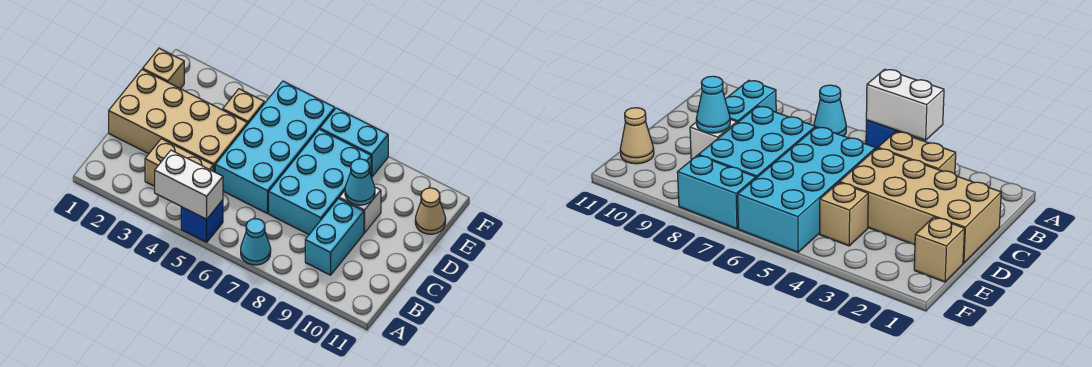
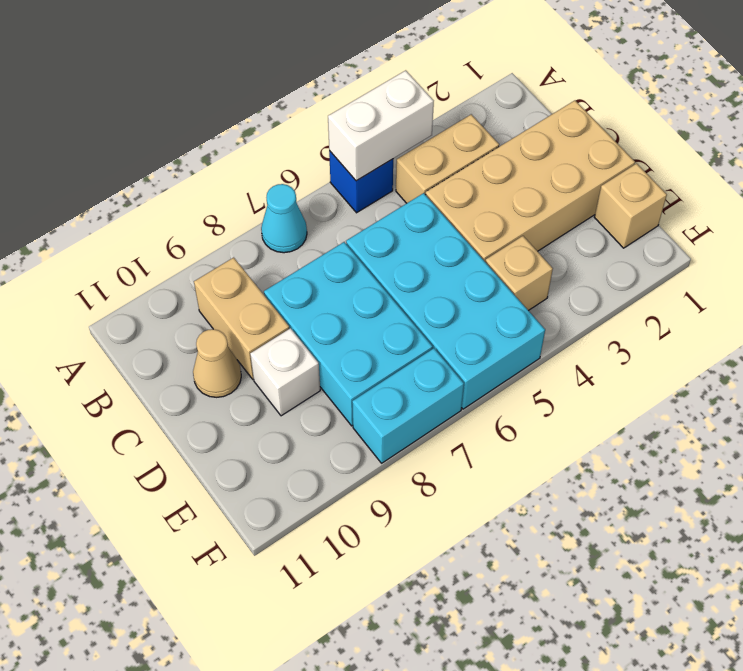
cyan 1x2 brick [305,199,364,275] -> tan 1x2 brick [194,258,289,379]
cyan 1x1 cone [345,159,375,205] -> none
tan 1x1 cone [415,188,446,234] -> tan 1x1 cone moved to [193,329,241,397]

